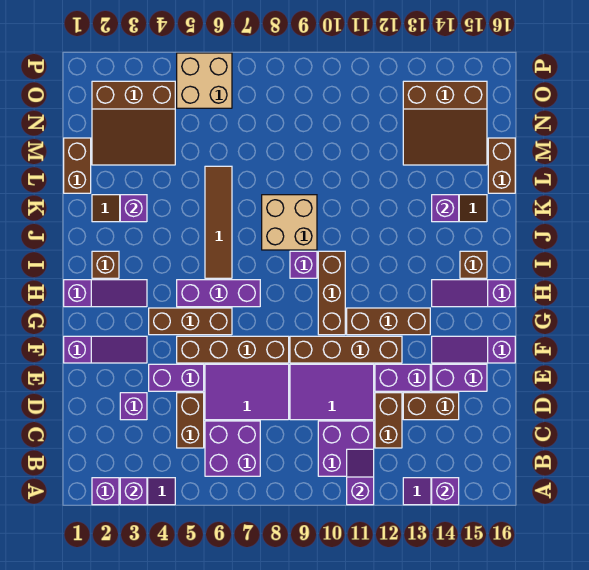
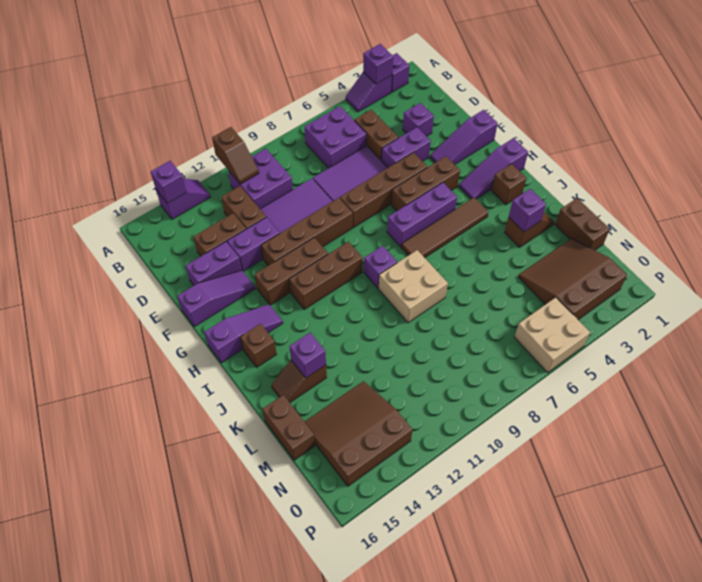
purple 1x2 slope [347,449,374,505] -> brown 1x2 slope [212,127,259,184]
brown 1x3 brick [318,251,345,335] -> brown 1x3 brick turned to [289,242,363,309]
brown 1x4 tile [205,166,232,278] -> brown 1x4 tile turned to [402,198,488,258]

